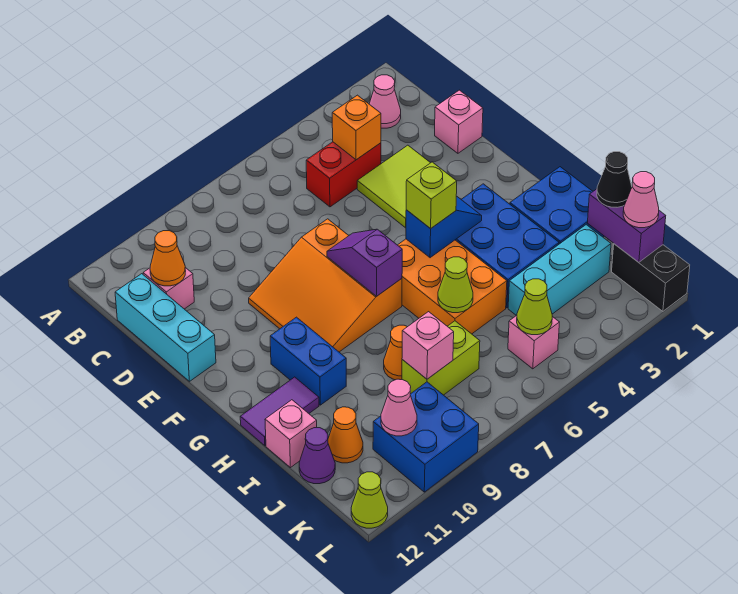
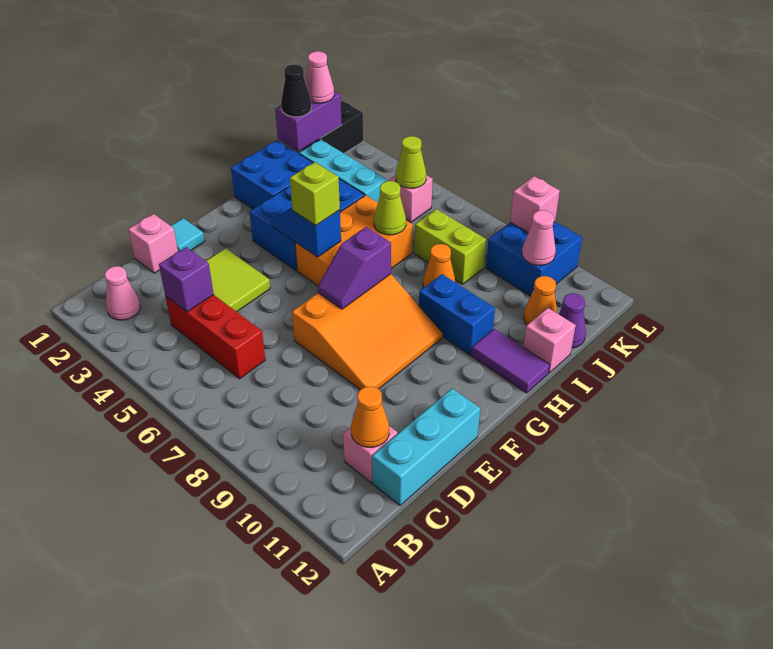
red 1x2 brick [306,142,381,207] -> red 1x3 brick [165,295,265,379]
orange 1x1 brick [332,95,381,160] -> purple 1x1 brick [159,247,214,312]
none -> cyan 1x1 tile [171,218,205,252]
blue 1x2 brick [270,317,346,405] -> blue 1x2 brick turned to [419,274,495,355]
pink 1x1 brick [402,312,454,379] -> pink 1x1 brick moved to [510,176,560,232]
lime 1x1 cone [351,472,388,528] -> none

